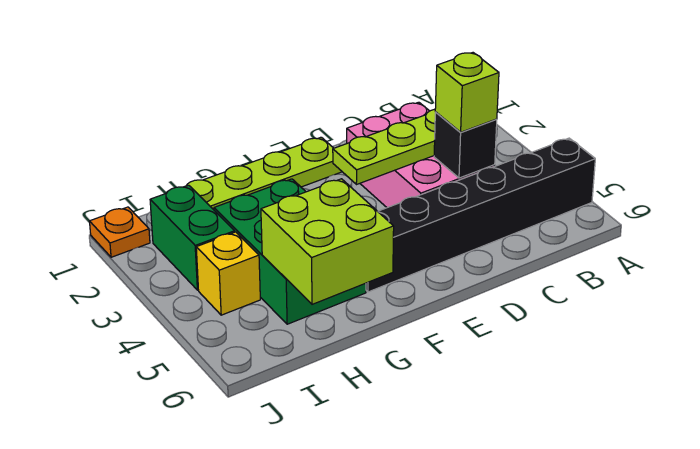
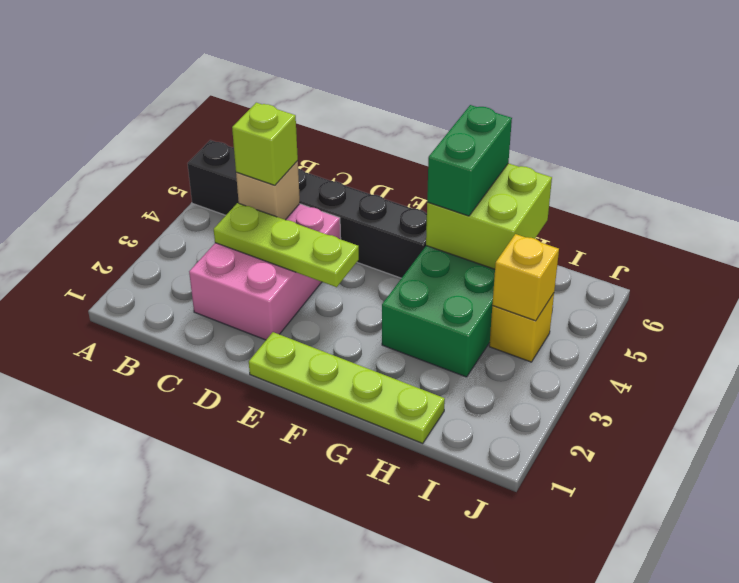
black 1x1 brick [434,112,497,178] -> tan 1x1 brick [236,161,300,220]
green 1x2 brick [150,185,235,290] -> green 1x2 brick moved to [427,105,512,216]
none -> yellow 1x1 brick [492,234,559,321]
orange 1x1 plate [89,207,150,257] -> none

